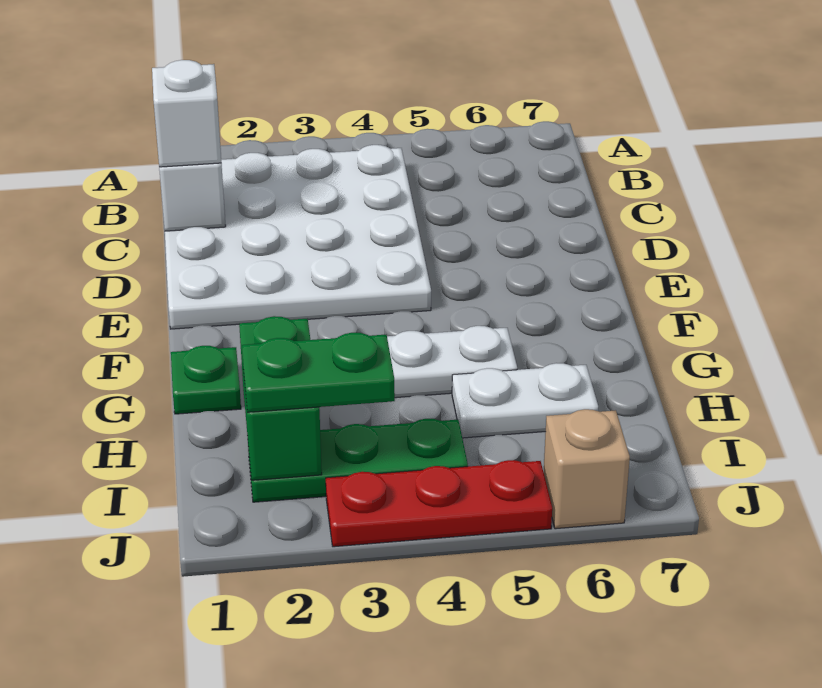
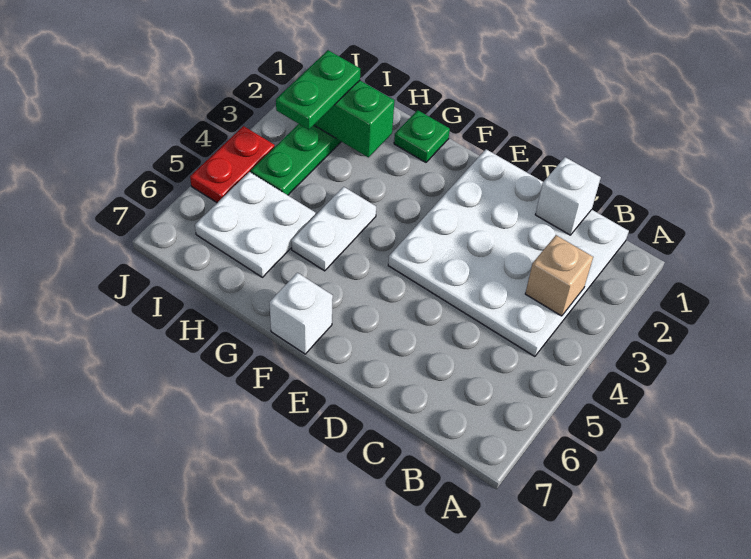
white 1x1 brick [152,60,221,167] -> white 1x1 brick moved to [269,273,333,354]
white 1x2 plate [452,363,598,438] -> white 2x2 plate [195,172,316,277]
red 1x3 plate [326,460,552,547] -> red 1x2 plate [190,126,275,203]
tan 1x1 brick [544,409,630,529] -> tan 1x1 brick moved to [525,235,593,316]

